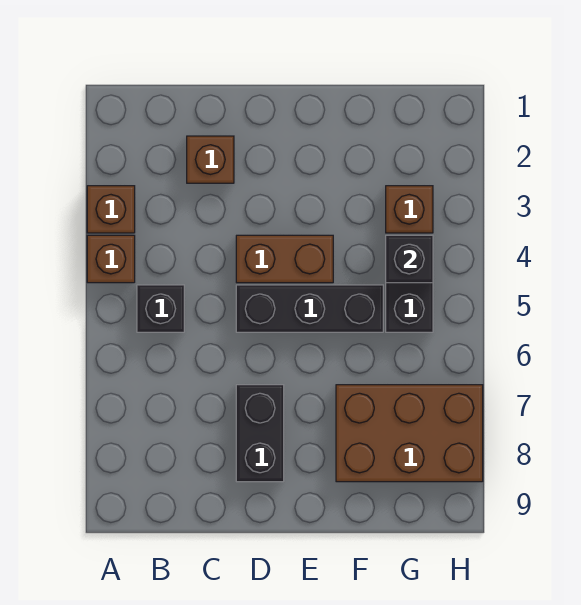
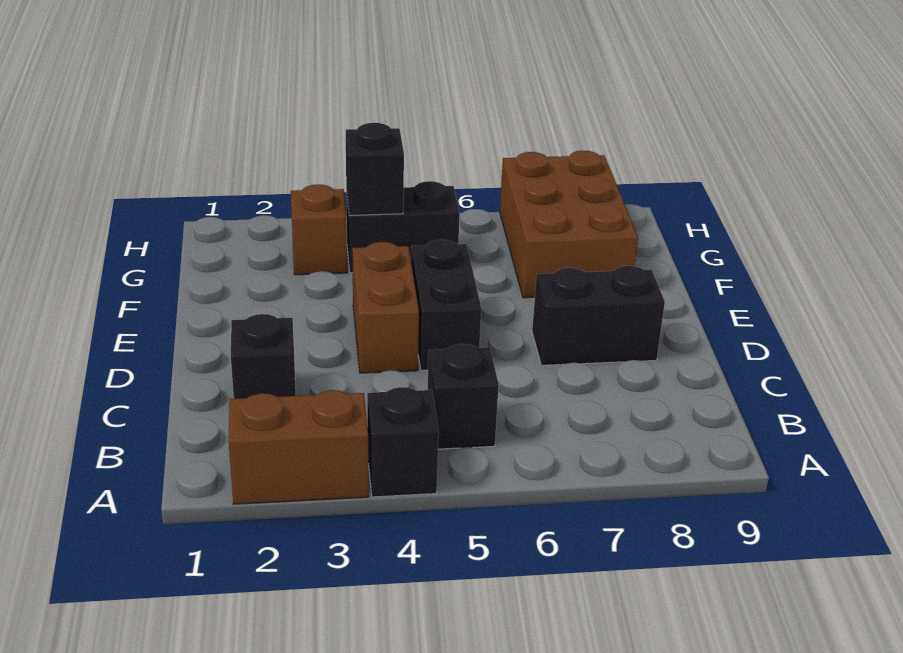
brown 1x1 brick [87,186,135,233] -> brown 1x2 brick [229,390,368,504]
brown 1x1 brick [87,235,135,283] -> black 1x1 brick [367,387,439,497]
brown 1x1 brick [187,136,234,183] -> black 1x1 brick [231,314,296,399]
black 1x3 brick [236,285,383,332] -> black 1x2 brick [411,240,481,371]

